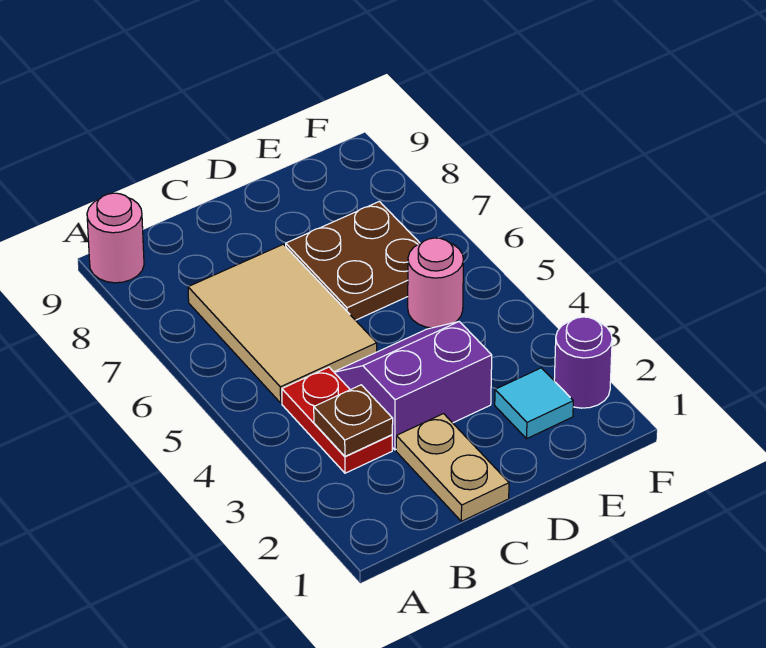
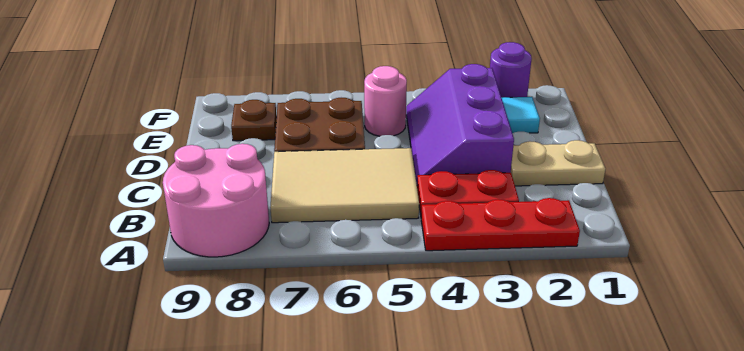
none -> red 1x3 plate [421,198,580,251]
pink 1x1 round brick [87,193,144,283] -> pink 2x2 round brick [163,144,269,257]
brown 1x1 plate [314,385,393,456] -> brown 1x1 plate moved to [231,100,277,141]
purple 2x2 slope [334,322,492,450] -> purple 2x3 slope [406,64,514,184]

